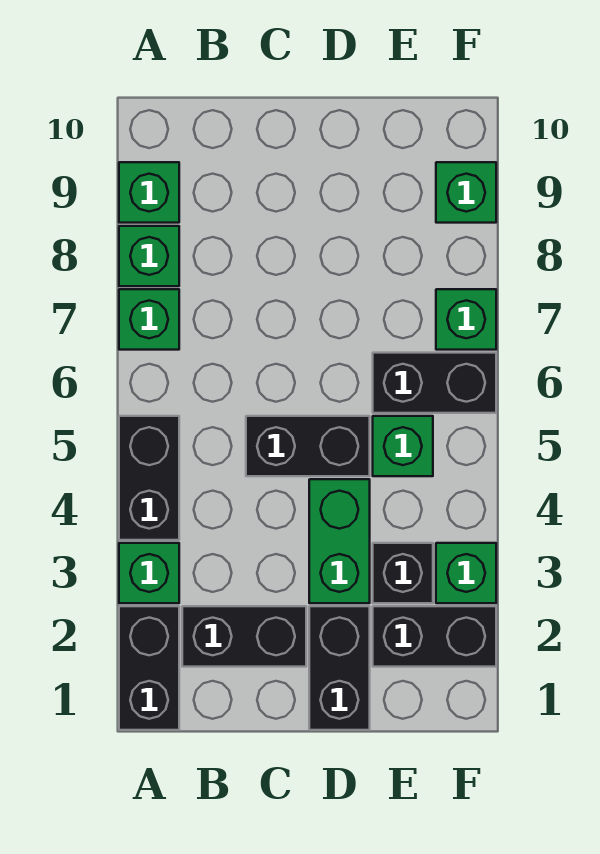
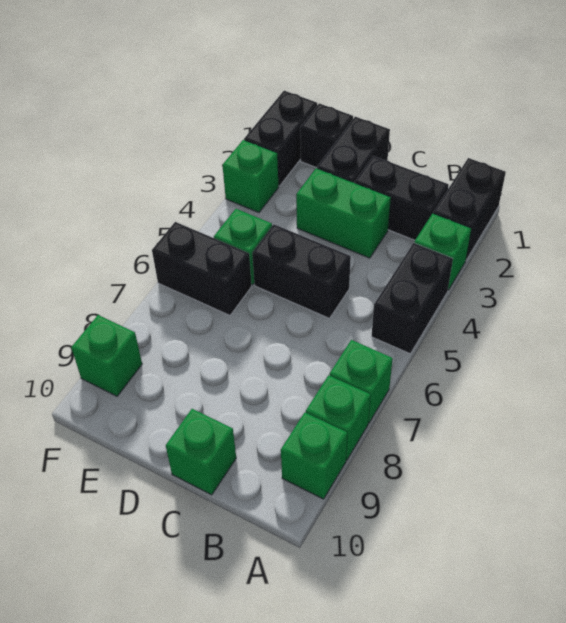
green 1x2 brick [309,479,370,603] -> green 1x2 brick turned to [296,168,391,258]
black 1x2 brick [373,606,496,667] -> black 1x2 brick turned to [244,91,317,186]
black 1x1 brick [373,543,433,603] -> black 1x1 brick moved to [300,103,353,168]
green 1x1 brick [436,289,496,350] -> green 1x1 brick moved to [166,409,236,495]

